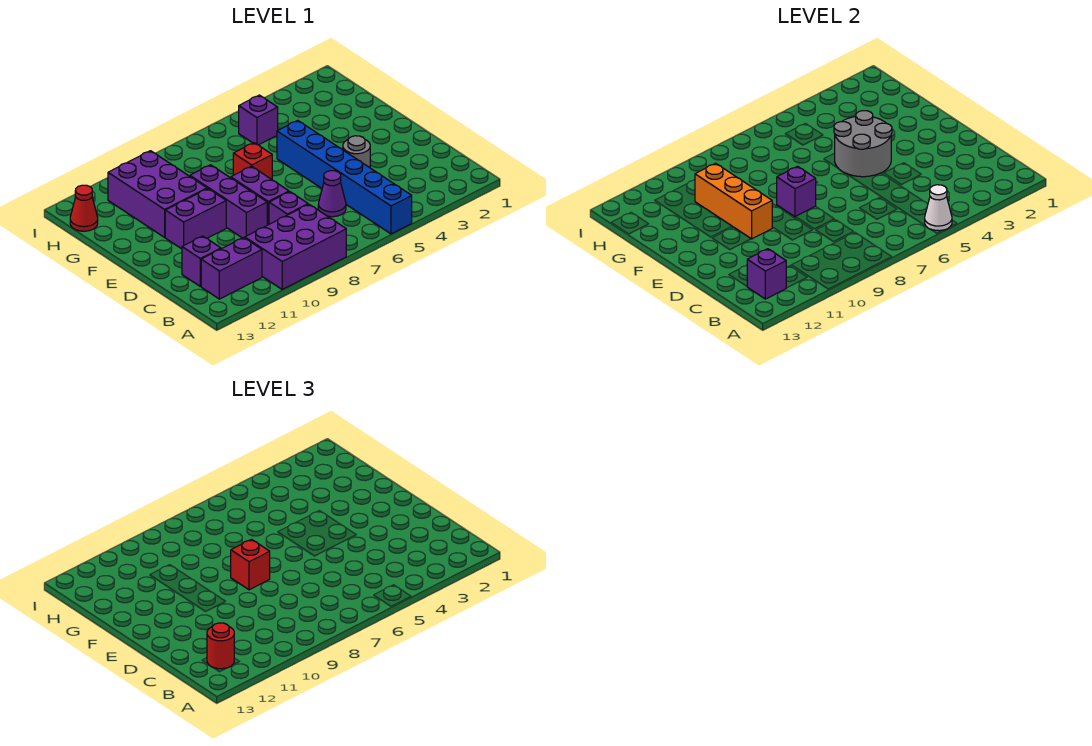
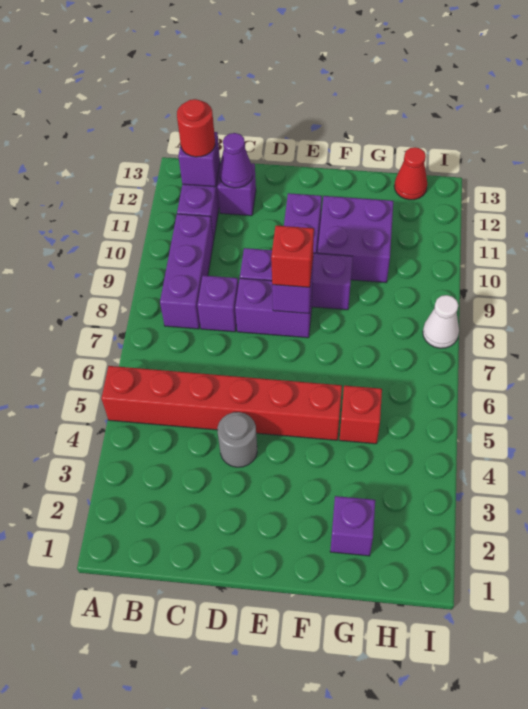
blue 1x6 brick [277,120,412,234] -> red 1x6 brick [101,366,342,440]
white 1x1 cone [925,185,952,231] -> white 1x1 cone moved to [423,295,459,348]
purple 2x3 brick [245,204,346,289] -> purple 1x3 brick [160,214,213,329]
purple 1x1 cone [318,171,346,217] -> purple 1x1 cone moved to [219,133,253,188]
grey 2x2 round brick [834,111,892,177] -> none
orange 1x3 brick [695,163,772,239] -> none
red 1x1 brick [233,143,272,179] -> red 1x1 brick moved to [340,386,382,444]
purple 2x3 brick [108,151,207,237] -> purple 2x2 brick [318,196,393,283]
purple 1x1 brick [239,95,278,145] -> purple 1x1 brick moved to [330,496,375,556]

